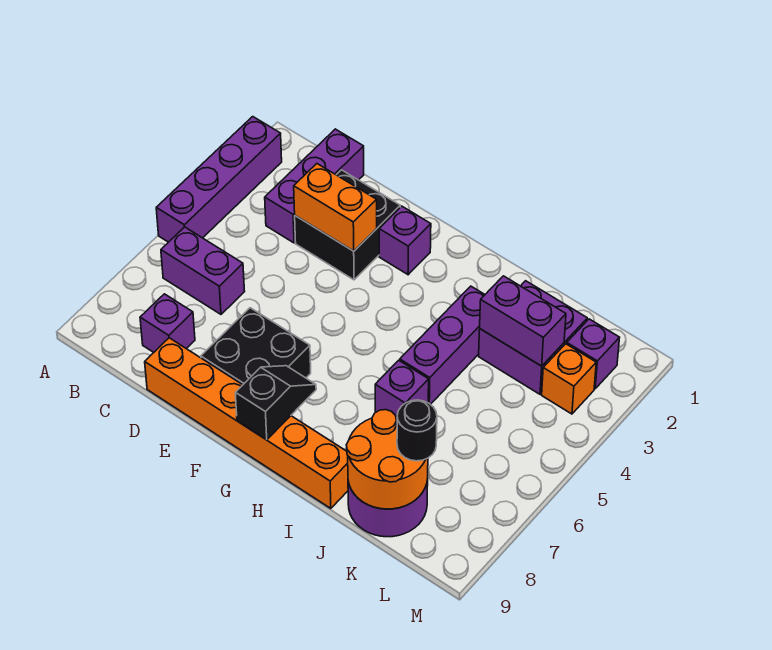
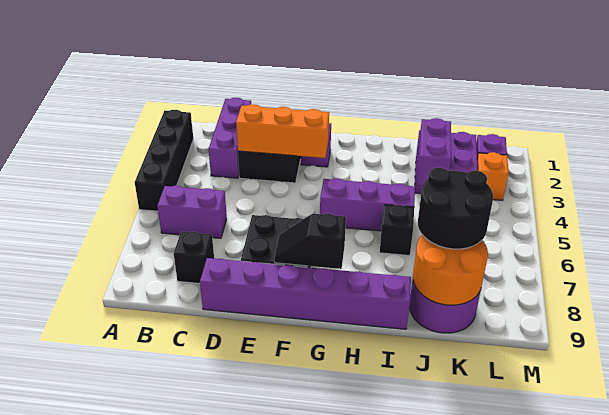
purple 1x4 brick [156,117,282,242] -> black 1x4 brick [135,110,193,211]
purple 1x1 brick [140,294,195,352] -> black 1x1 brick [174,231,214,283]
orange 1x2 brick [294,164,377,251] -> orange 1x3 brick [236,104,329,158]
orange 1x6 brick [145,338,348,508] -> purple 1x6 brick [200,258,411,329]
black 1x2 slope [235,366,316,440] -> black 1x2 slope turned to [275,214,346,269]
purple 1x3 brick [400,286,485,405] -> purple 1x3 brick turned to [320,178,415,231]
purple 1x1 brick [375,360,429,416] -> black 1x1 brick [380,205,414,256]
purple 1x2 brick [480,276,566,366] -> purple 1x2 brick turned to [417,118,451,186]
black 1x1 round brick [397,400,437,461] -> black 2x2 round brick [418,168,493,249]

